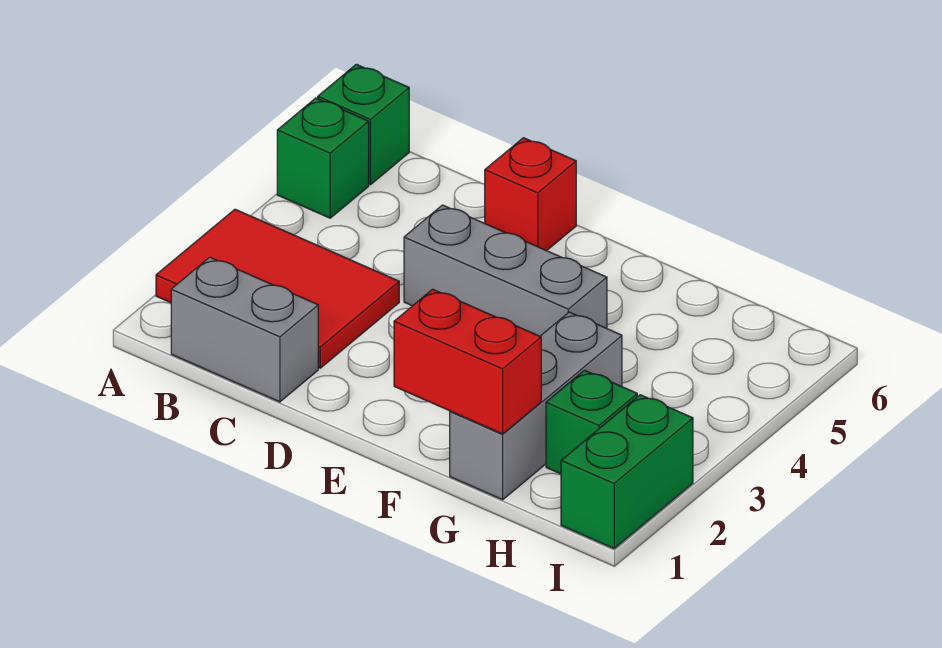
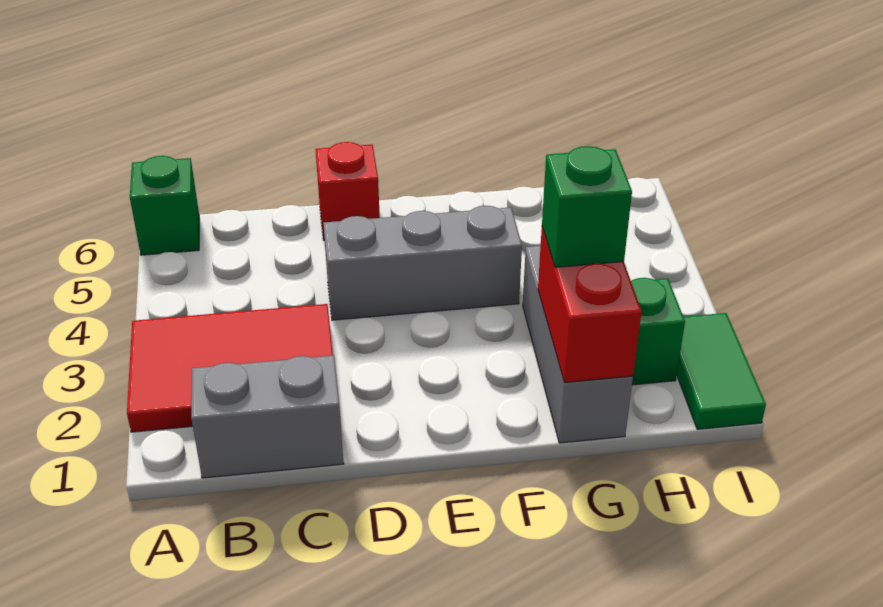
green 1x1 brick [277,98,369,218] -> green 1x1 brick moved to [542,146,632,267]
red 1x2 brick [394,289,541,434] -> red 1x2 brick turned to [538,227,642,383]
green 1x2 brick [561,395,693,549] -> green 1x2 tile [677,313,766,429]

